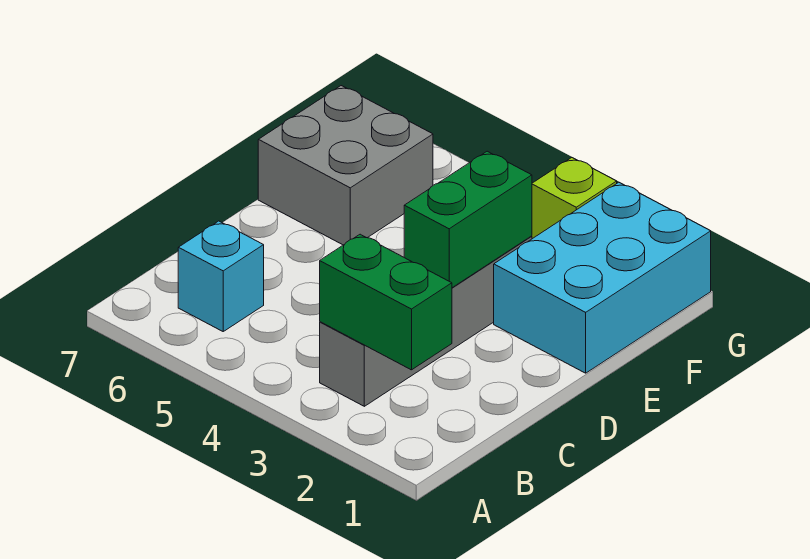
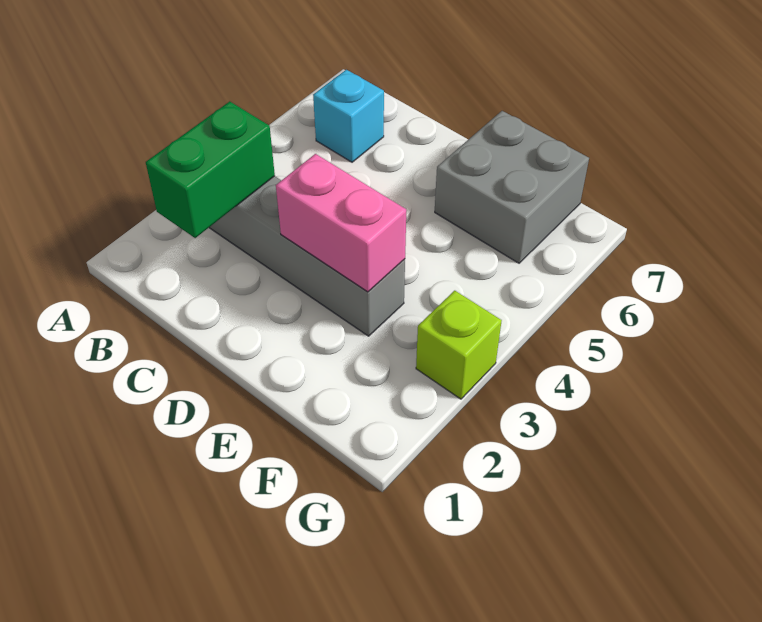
green 1x2 brick [404,151,532,288] -> pink 1x2 brick [276,154,406,292]
cyan 2x3 brick [494,182,711,373] -> none

